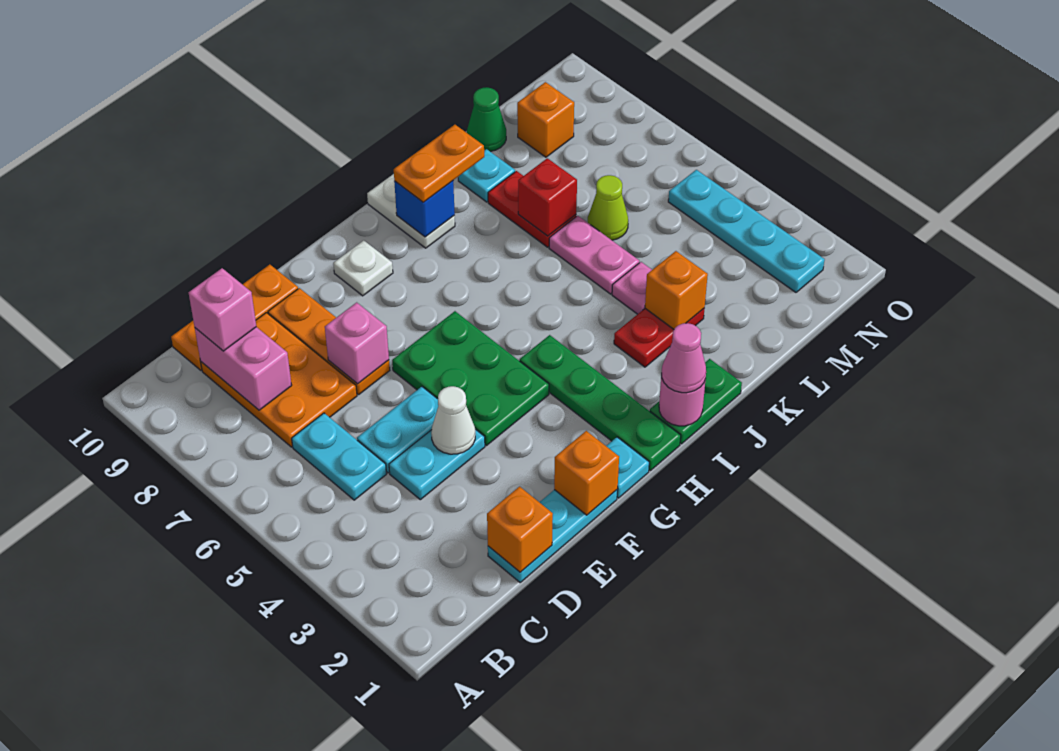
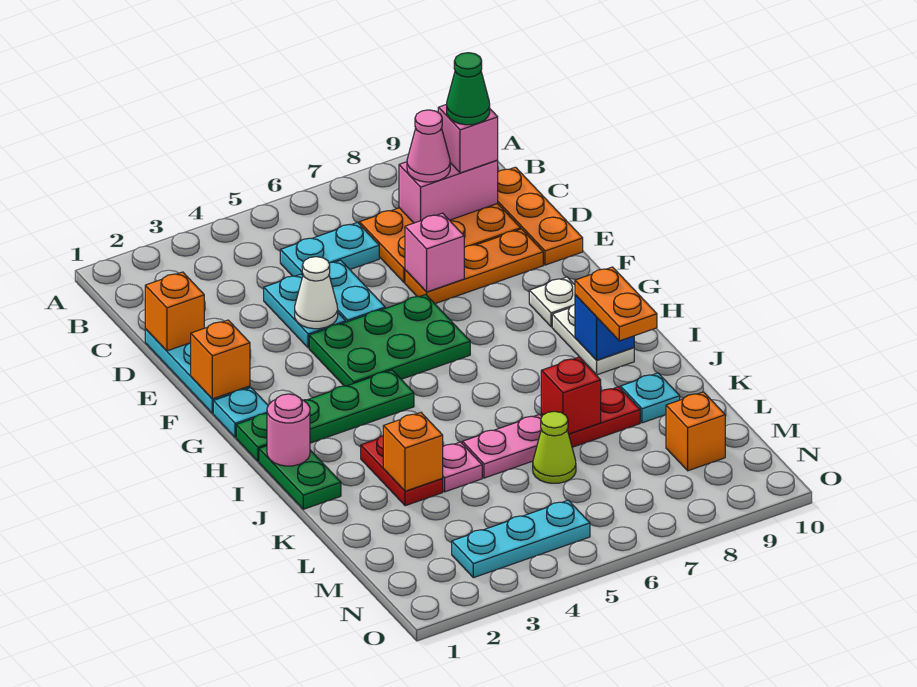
pink 1x1 cone [662,323,706,393] -> pink 1x1 cone moved to [407,110,450,182]
white 1x2 plate [367,174,455,248] -> white 1x2 plate turned to [552,304,634,375]
green 1x1 cone [467,87,506,152] -> green 1x1 cone moved to [447,53,490,125]
cyan 1x4 plate [668,170,825,292] -> cyan 1x3 plate [452,500,590,578]

